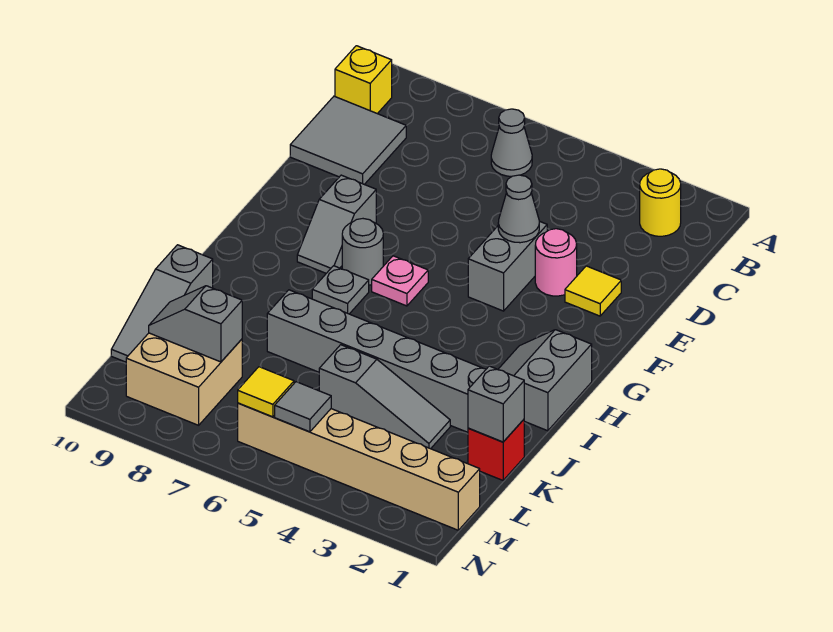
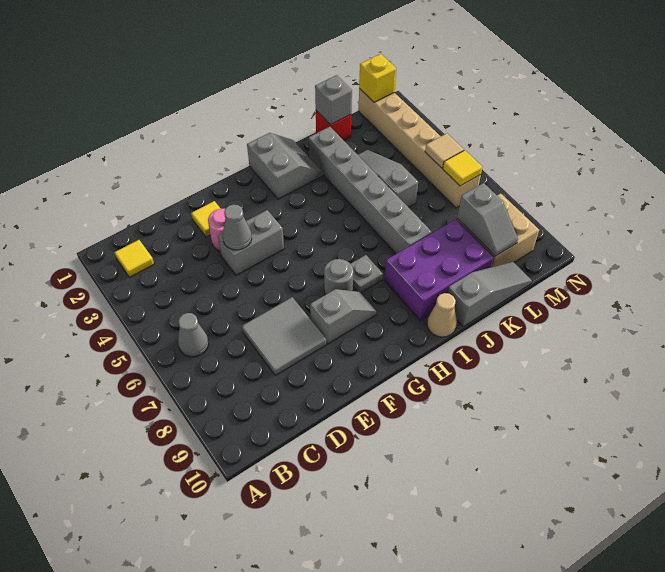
yellow 1x1 round brick [640,169,681,236] -> yellow 1x1 tile [114,240,154,277]
yellow 1x1 brick [335,46,392,114] -> yellow 1x1 brick moved to [359,54,396,102]
grey 2x2 tile [290,96,406,184] -> grey 2x2 tile moved to [242,297,326,376]
pink 1x1 plate [372,256,428,306] -> none
grey 2x2 slope [498,330,592,431] -> grey 2x2 slope turned to [247,133,323,199]
none -> purple 2x3 brick [384,219,494,320]
none -> tan 1x1 cone [427,293,457,337]
grey 1x1 tile [275,382,331,432] -> tan 1x1 tile [425,133,464,168]

